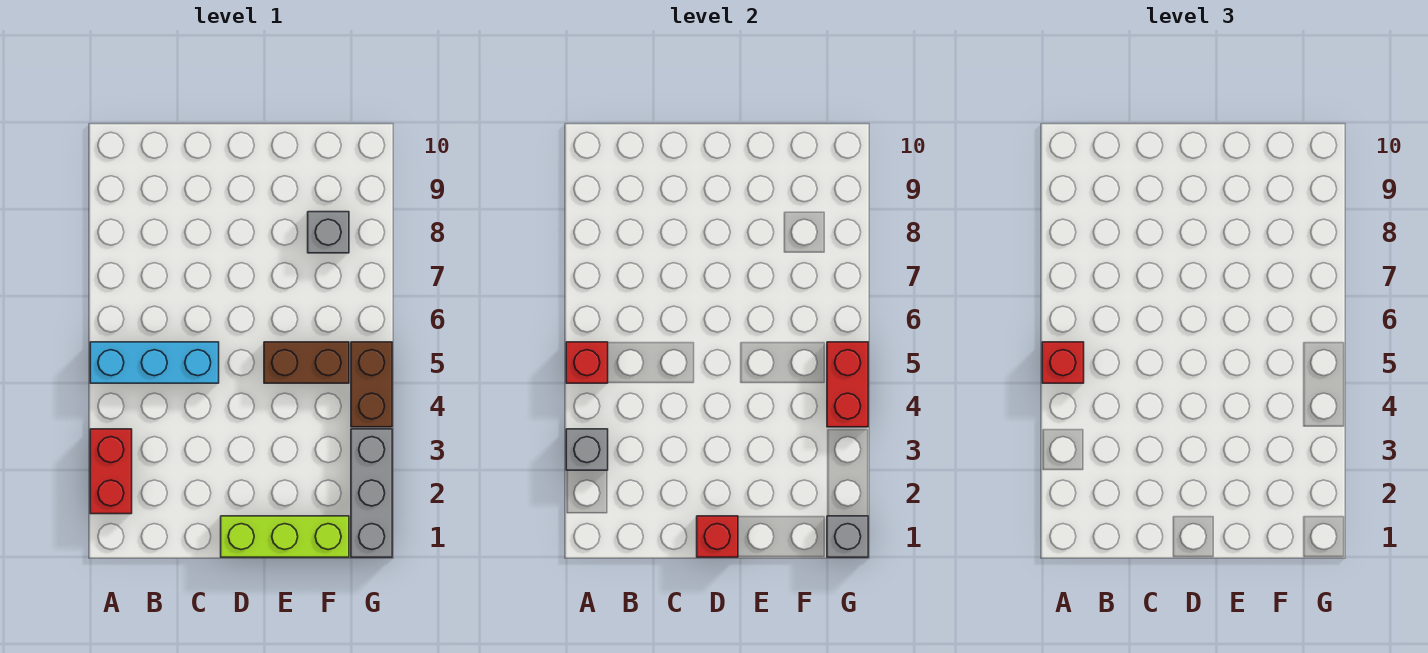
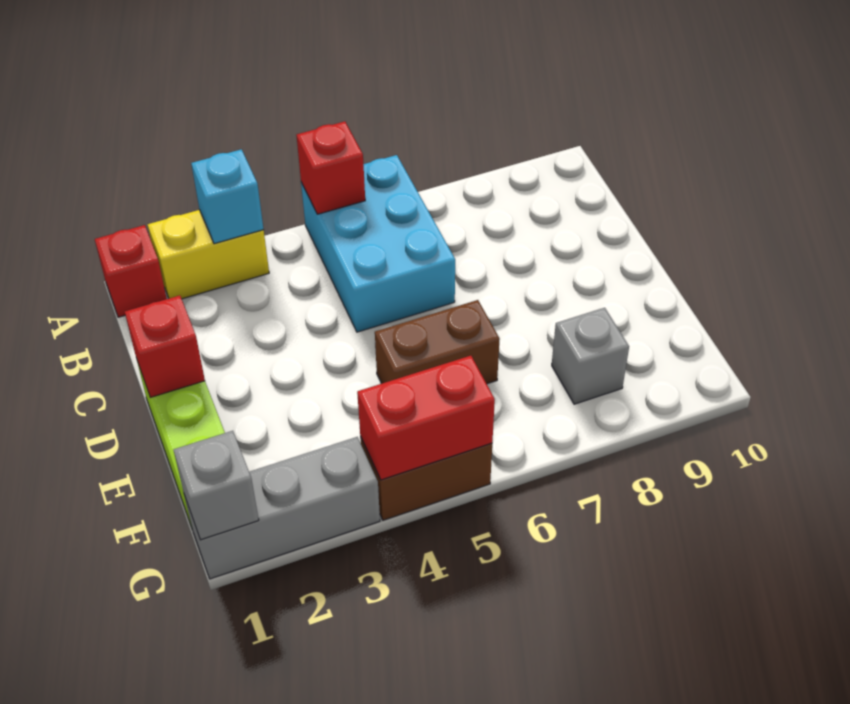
red 1x2 brick [90,429,132,514] -> yellow 1x2 brick [148,210,269,299]
grey 1x1 brick [566,429,608,470] -> cyan 1x1 brick [191,149,264,244]
cyan 1x3 brick [90,342,219,383] -> cyan 2x3 brick [301,155,455,332]
red 1x1 brick [1042,342,1084,383] -> red 1x1 brick moved to [95,225,167,317]
brown 1x2 brick [264,342,349,383] -> brown 1x2 brick turned to [375,300,500,384]

